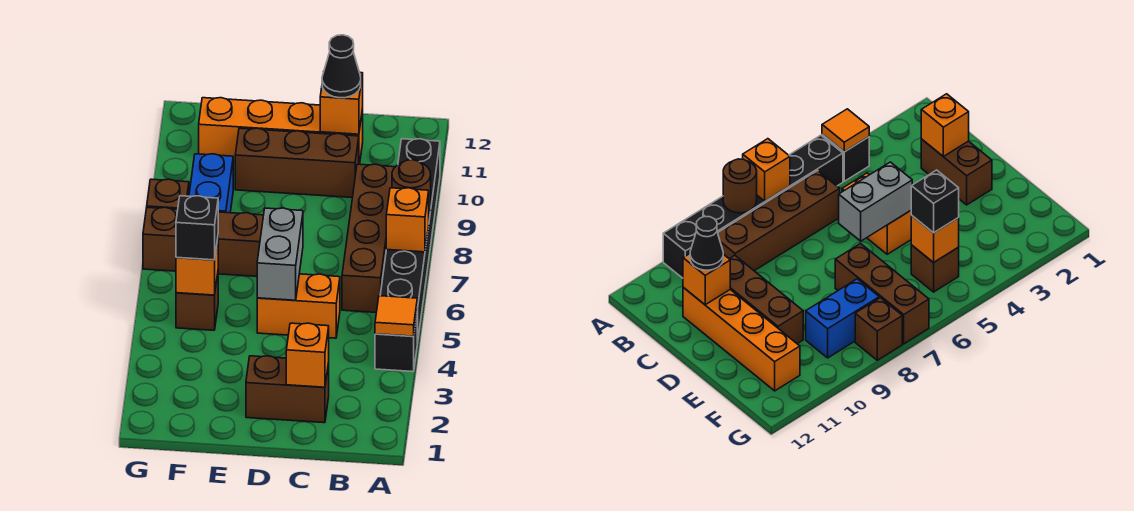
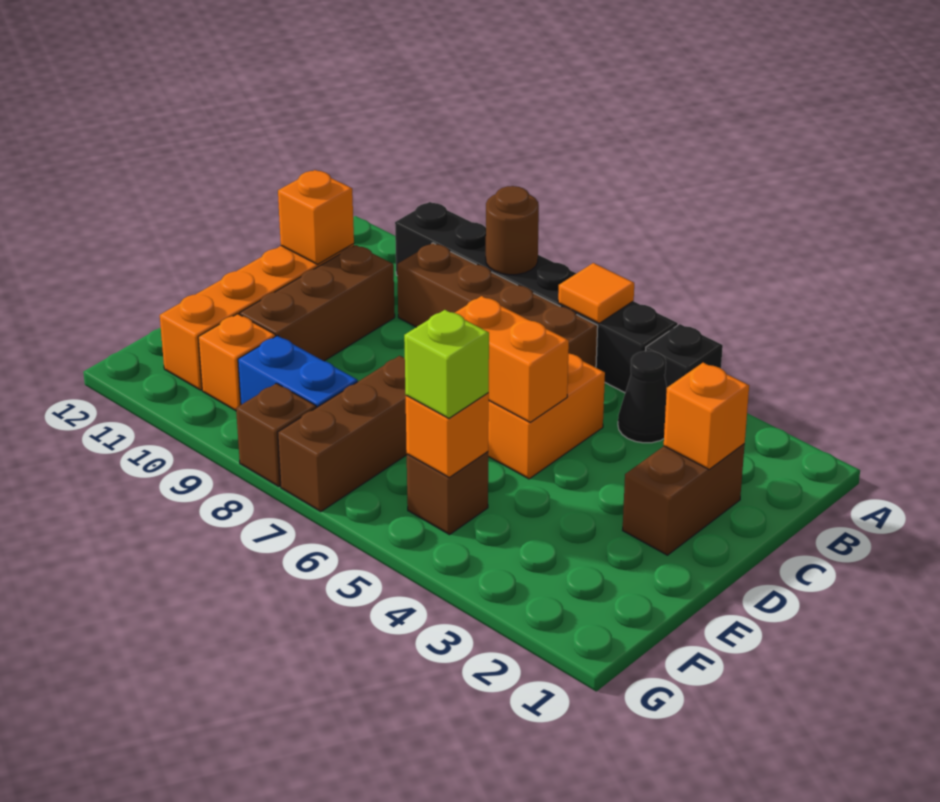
orange 1x1 tile [375,296,417,336] -> orange 1x1 tile moved to [558,263,634,323]
orange 1x1 brick [386,188,429,252] -> orange 1x1 brick moved to [198,314,276,411]
black 1x1 cone [322,35,361,98] -> black 1x1 cone moved to [618,351,667,443]
grey 1x2 brick [257,208,303,300] -> orange 1x2 brick [455,296,569,422]
black 1x1 brick [176,196,218,260] -> lime 1x1 brick [404,310,489,418]

